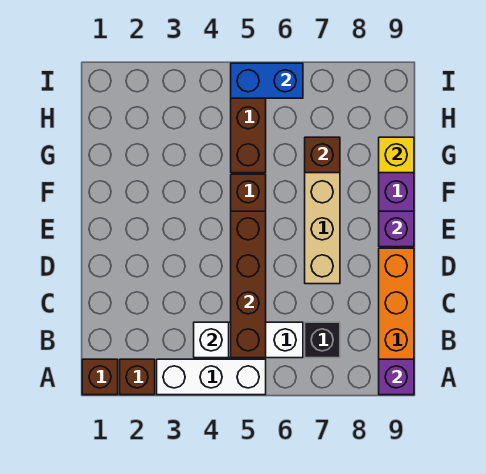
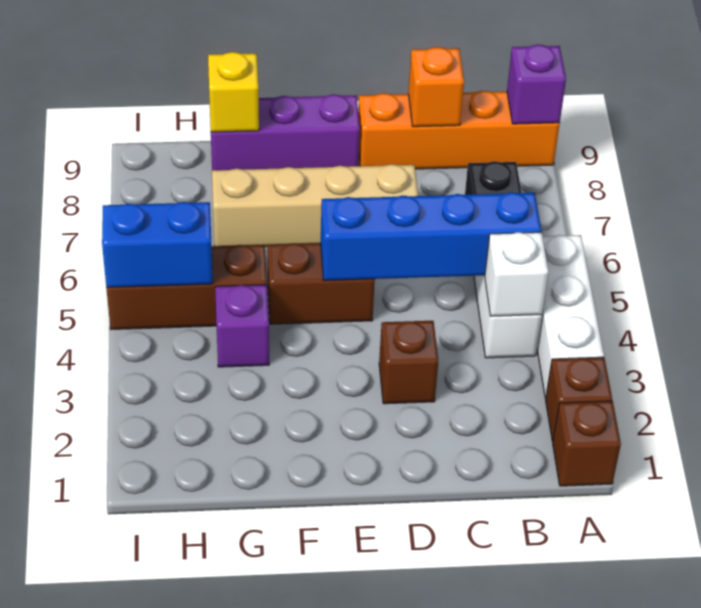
brown 1x4 brick [231,211,266,358] -> blue 1x4 brick [321,192,541,280]
none -> orange 1x1 brick [408,47,464,127]
purple 1x1 brick [379,211,414,247] -> purple 1x1 brick moved to [215,285,269,367]
brown 1x1 brick [305,137,340,173] -> brown 1x1 brick moved to [379,321,438,404]
blue 1x2 brick [231,63,303,98] -> blue 1x2 brick turned to [102,202,213,287]

